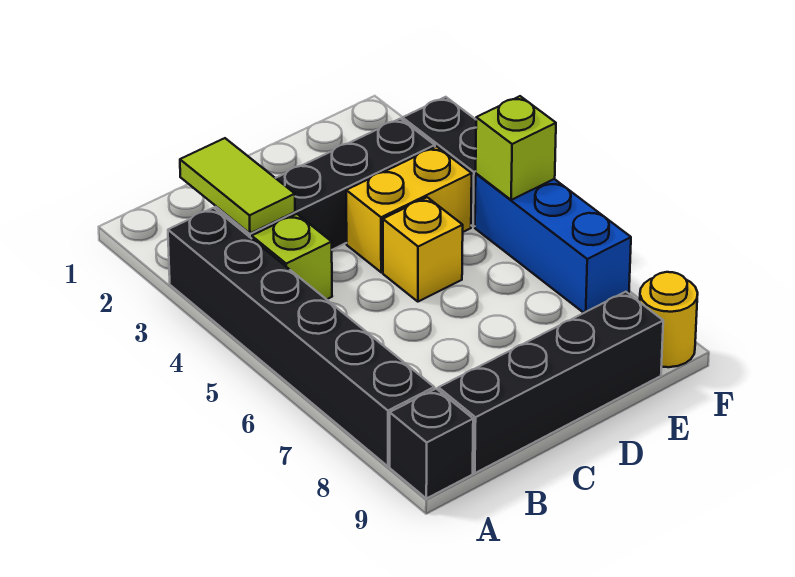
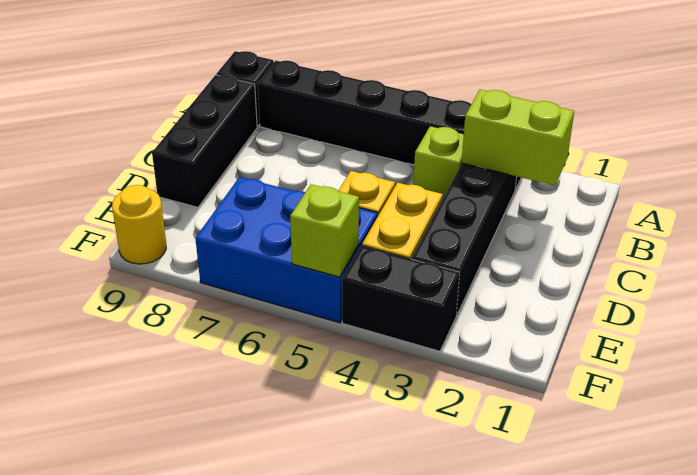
lime 1x2 tile [180,138,295,233] -> lime 1x2 brick [462,90,574,186]
black 1x4 brick [438,292,663,473] -> black 1x3 brick [152,75,257,207]
blue 1x3 brick [475,174,631,313] -> blue 2x3 brick [195,177,377,323]

